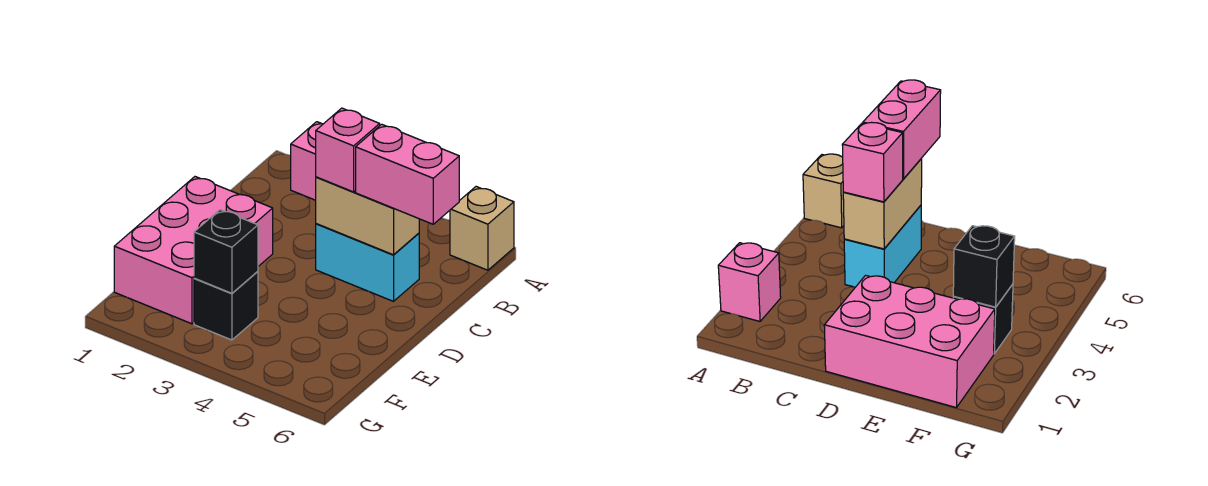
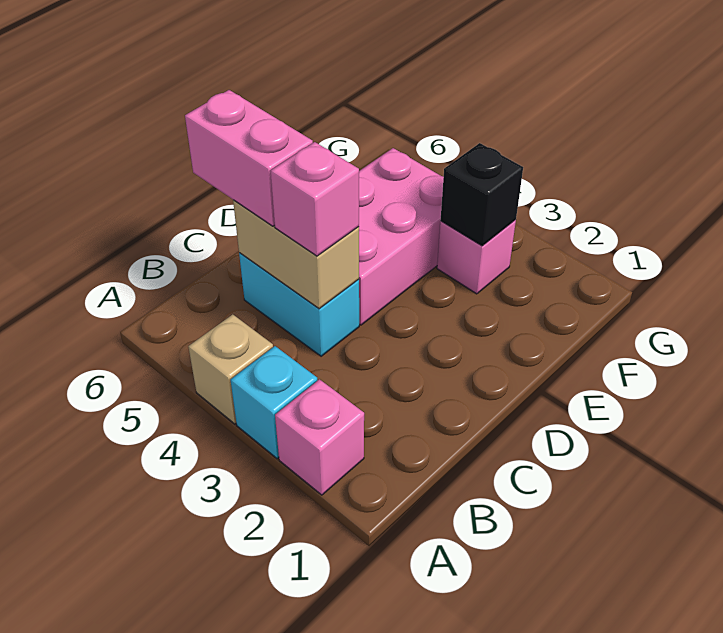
none -> cyan 1x1 brick [231,346,317,459]
tan 1x1 brick [450,187,514,270] -> tan 1x1 brick moved to [188,314,273,424]
pink 2x3 brick [114,177,273,324] -> pink 2x3 brick moved to [359,148,444,325]
black 1x1 brick [194,271,258,340] -> pink 1x1 brick [437,220,516,294]

